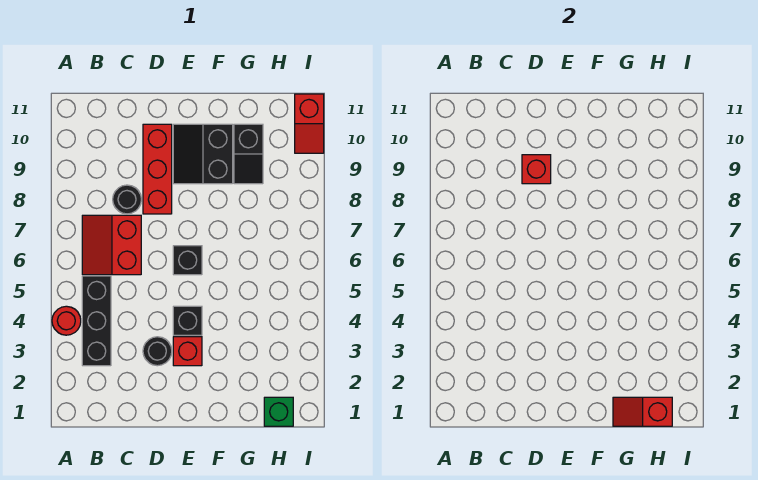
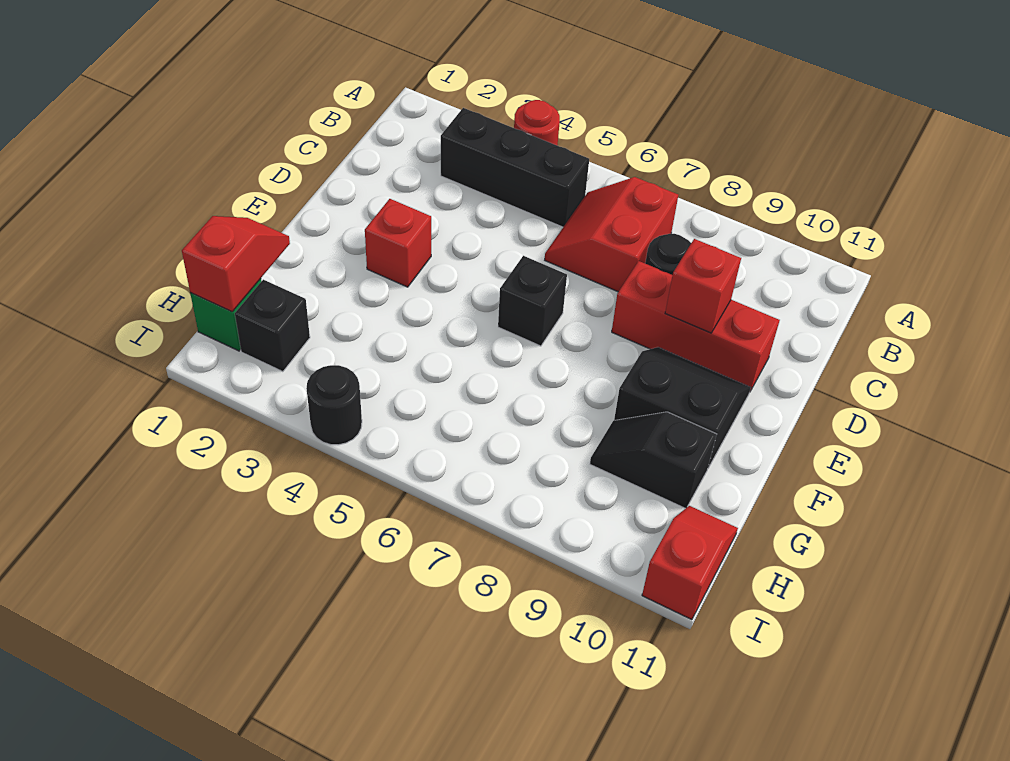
red 2x2 slope [82,215,141,275] -> red 2x2 slope turned to [545,177,678,292]
black 1x1 round brick [143,337,172,366] -> black 1x1 round brick moved to [306,365,362,445]
black 1x1 brick [173,306,202,335] -> black 1x1 brick moved to [235,280,310,372]
red 1x2 slope [295,94,324,153] -> red 1x2 slope turned to [642,506,738,620]

